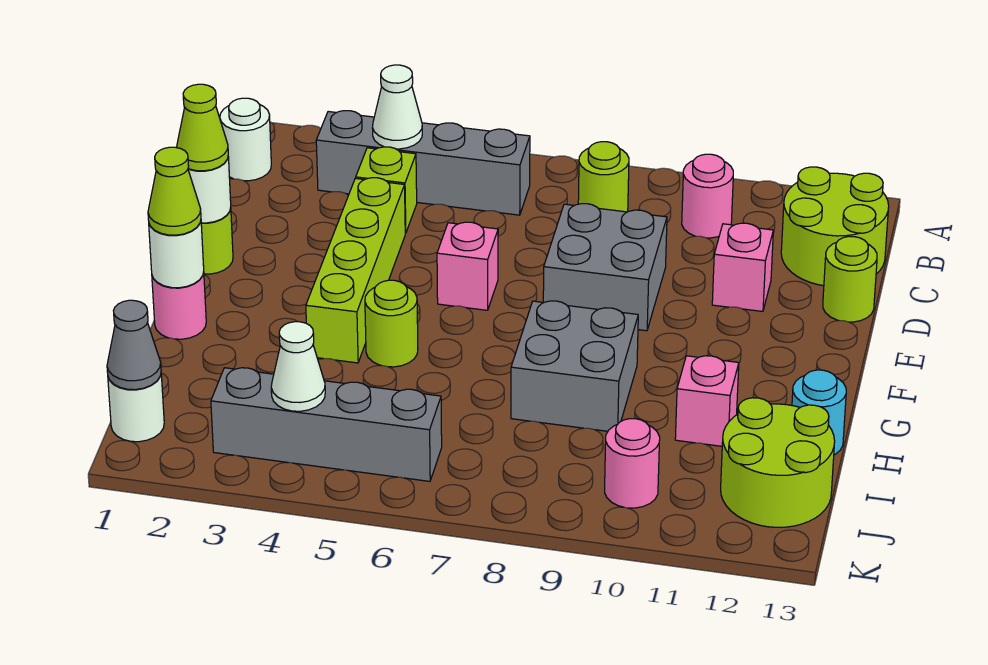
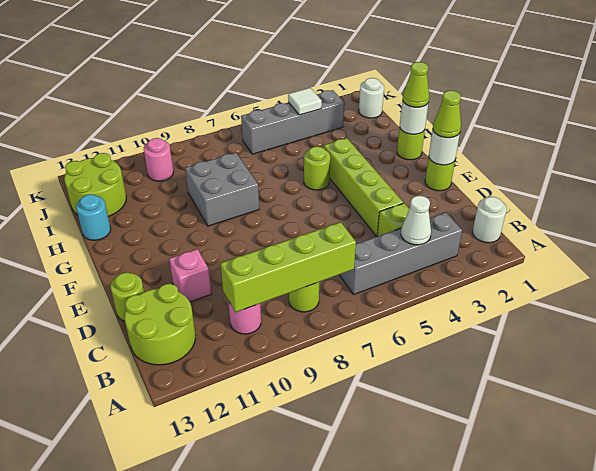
none -> lime 1x4 brick [220,222,356,312]
grey 2x2 brick [543,204,667,331] -> none
pink 1x1 brick [437,222,498,310] -> none
pink 1x1 round brick [152,272,206,339] -> lime 1x1 round brick [397,127,425,160]
pink 1x1 brick [675,356,739,446] -> none
grey 1x1 cone [107,300,161,390] -> none
white 1x1 cone [271,322,325,411] -> white 1x1 tile [288,88,322,115]

